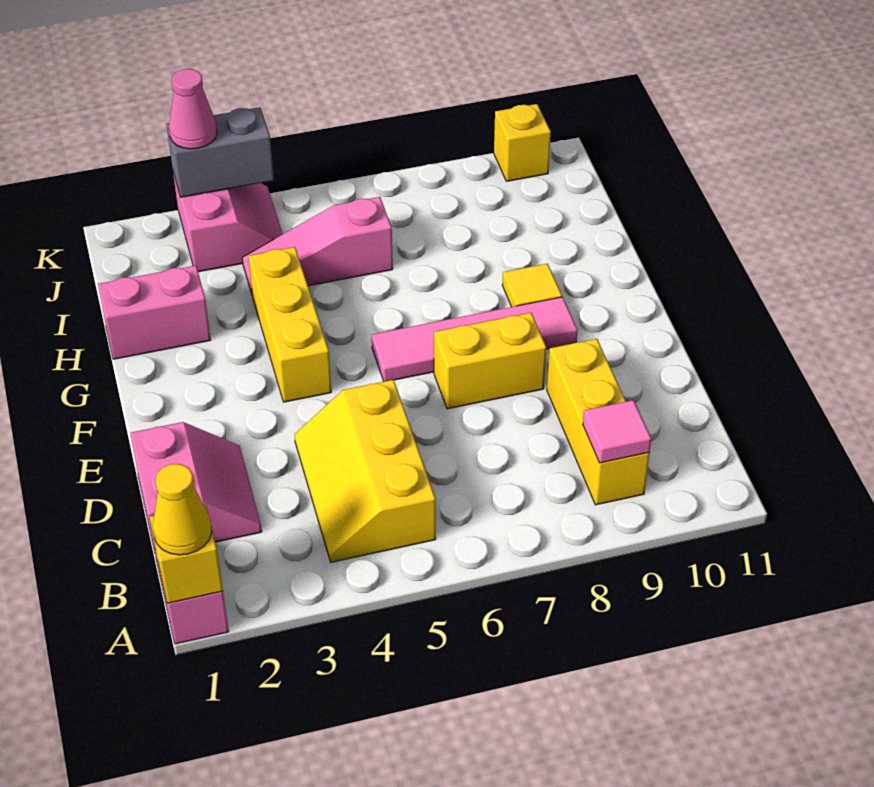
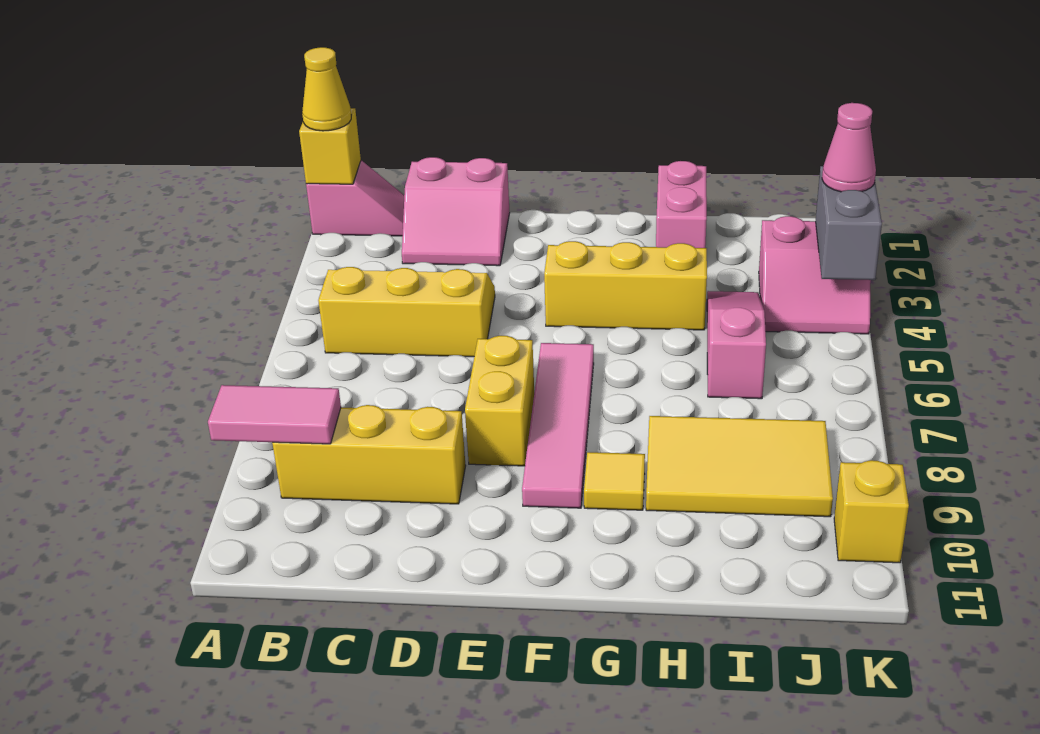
pink 1x1 tile [583,400,651,463] -> pink 1x2 tile [208,385,341,444]
none -> yellow 2x3 tile [646,416,833,517]

